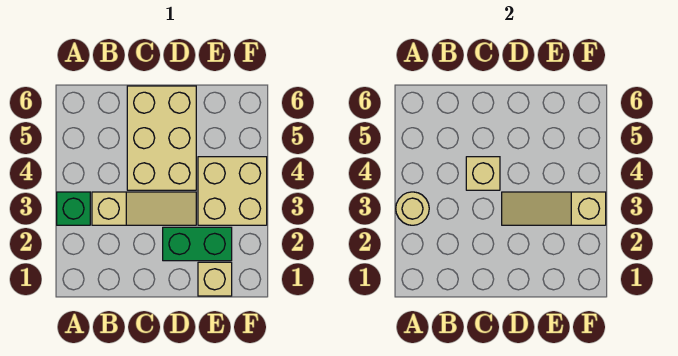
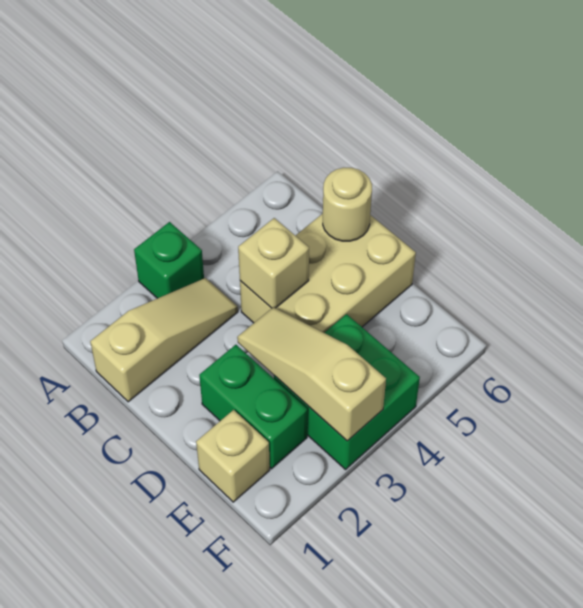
tan 1x1 round brick [396,192,429,225] -> tan 1x1 round brick moved to [323,168,372,241]
tan 1x3 slope [92,192,196,225] -> tan 1x3 slope turned to [90,278,238,402]
tan 2x2 brick [198,157,267,225] -> green 2x2 brick [274,314,420,469]

